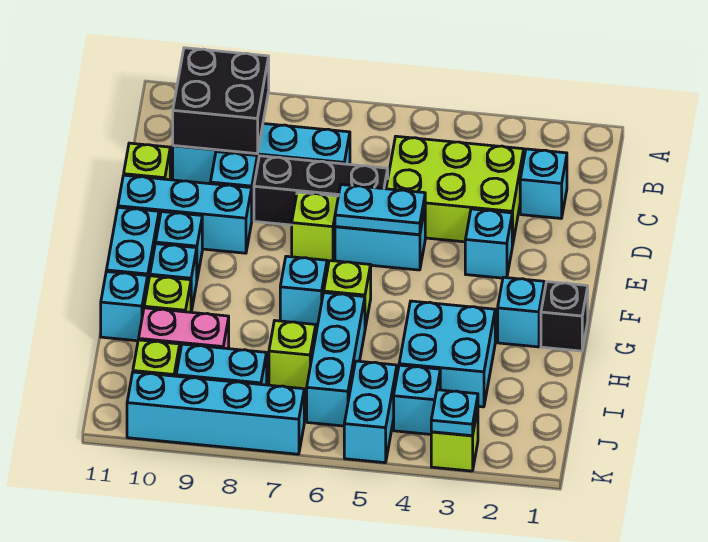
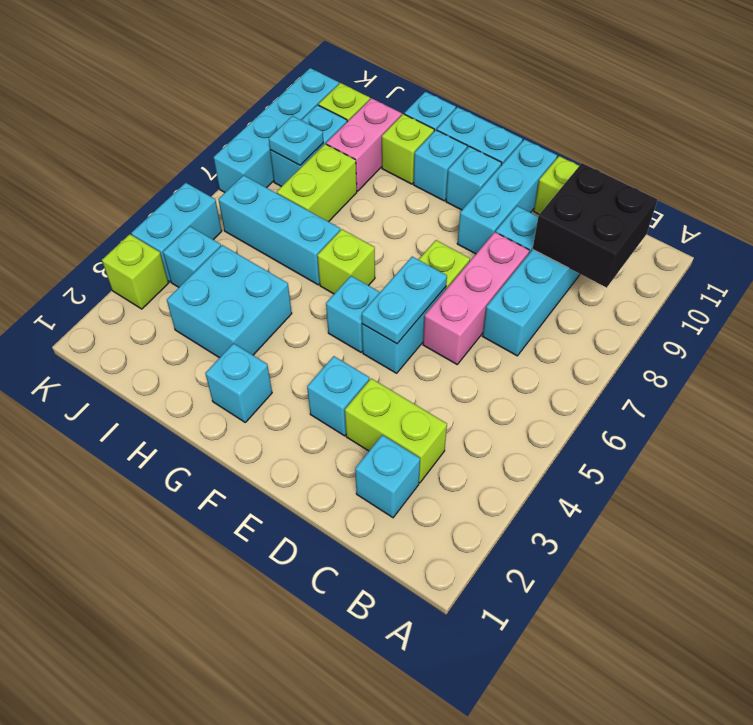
lime 2x3 brick [386,136,524,246] -> lime 1x2 brick [345,378,447,483]
black 1x3 brick [254,156,388,225] -> pink 1x3 brick [423,232,529,364]
black 1x1 brick [541,282,588,351] -> none
cyan 1x1 brick [280,256,327,326] -> cyan 1x1 brick moved to [326,276,380,352]
lime 1x1 brick [269,321,316,390] -> lime 1x2 brick [277,144,357,222]
cyan 1x2 brick [344,361,397,463] -> cyan 1x2 brick turned to [131,183,222,282]
cyan 1x1 plate [431,390,478,436] -> cyan 1x1 plate moved to [269,116,323,165]

